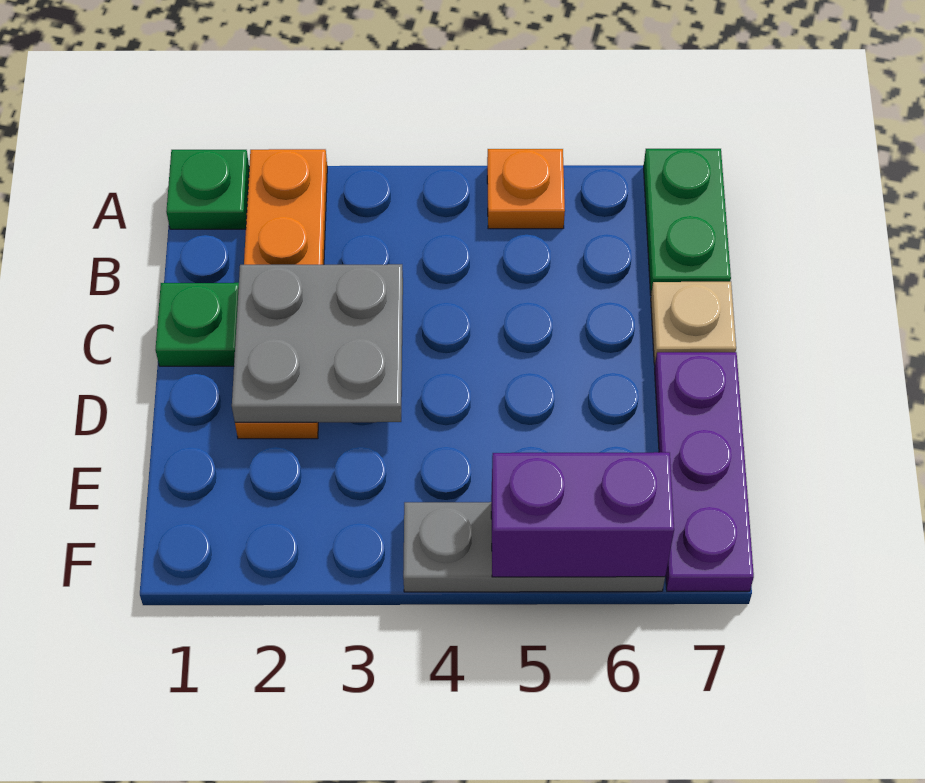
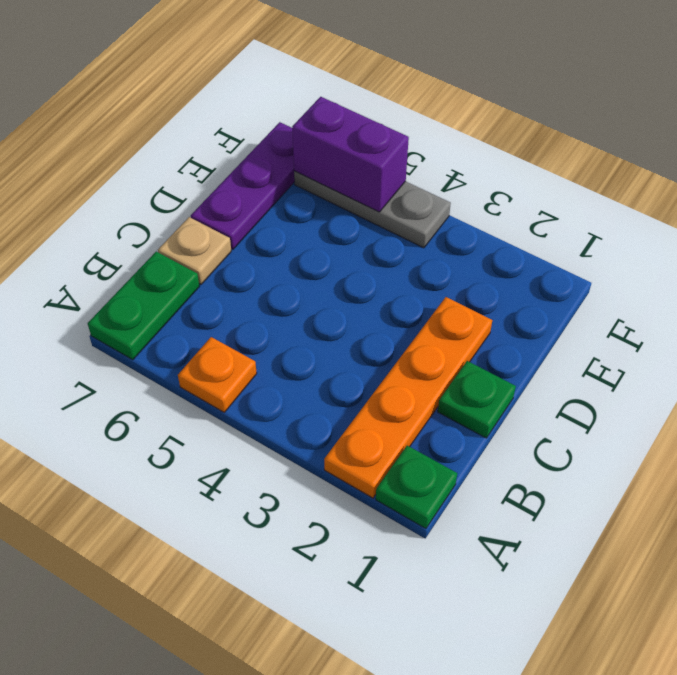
grey 2x2 plate [232,264,403,422] -> none

